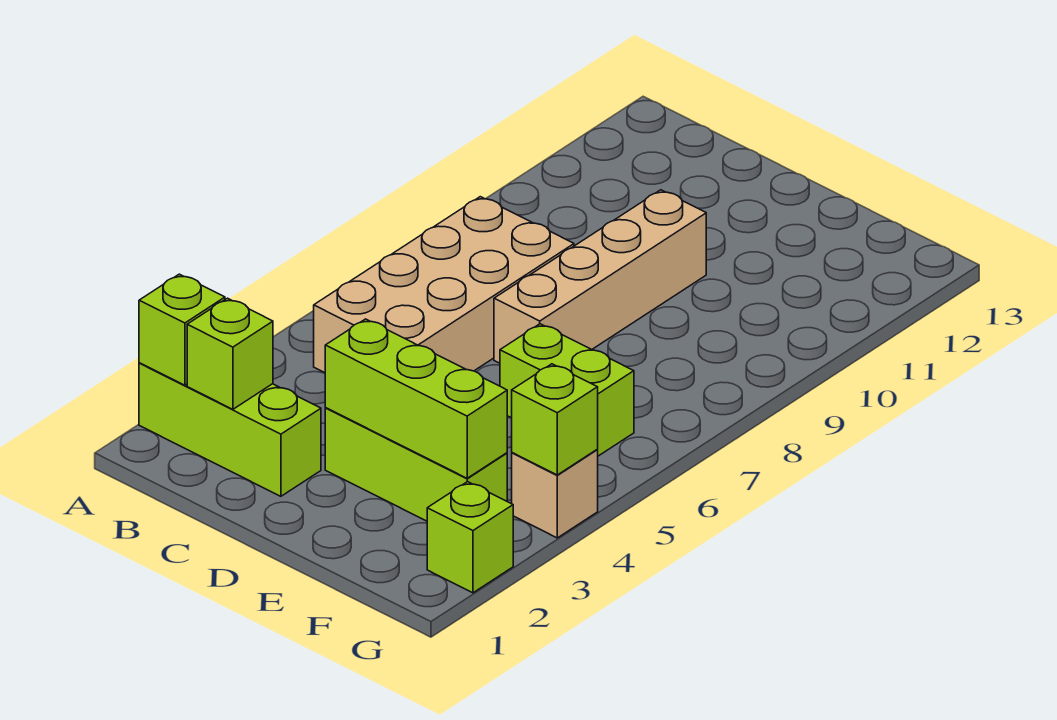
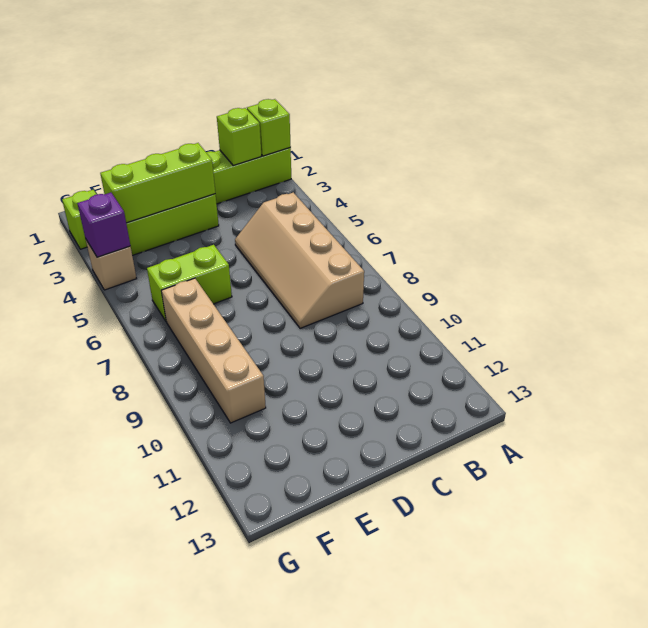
tan 2x4 brick [314,197,574,373] -> tan 2x4 slope [235,192,364,328]
tan 1x4 brick [494,190,706,363] -> tan 1x4 brick moved to [161,278,266,423]
lime 1x1 brick [512,364,598,475] -> purple 1x1 brick [77,193,130,257]

